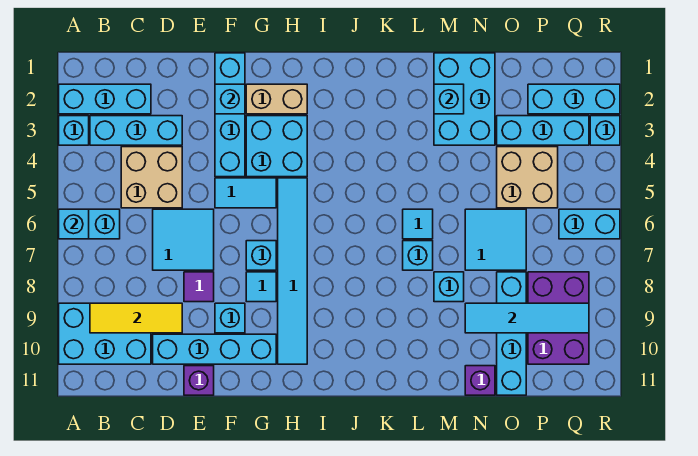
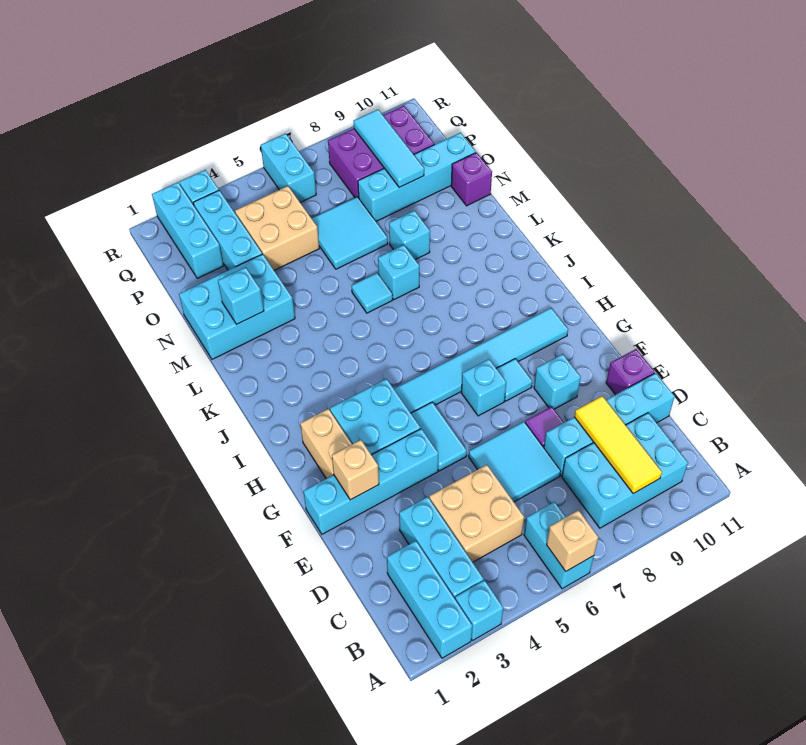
cyan 1x1 brick [59,209,89,239] -> tan 1x1 brick [547,510,598,571]
cyan 2x3 brick [59,303,151,364] -> cyan 2x3 brick turned to [562,413,688,528]
cyan 1x4 brick [153,334,276,364] -> cyan 1x4 brick turned to [544,373,675,476]
cyan 1x1 brick [215,84,245,114] -> tan 1x1 brick [332,440,379,500]
cyan 1x4 tile [465,303,589,333] -> cyan 1x3 tile [353,110,424,187]

